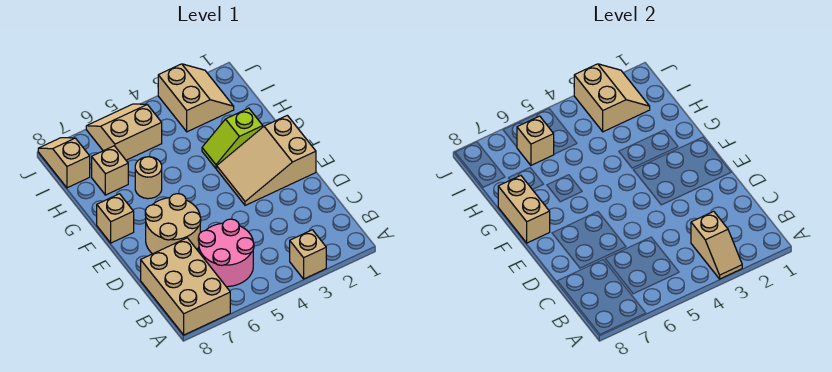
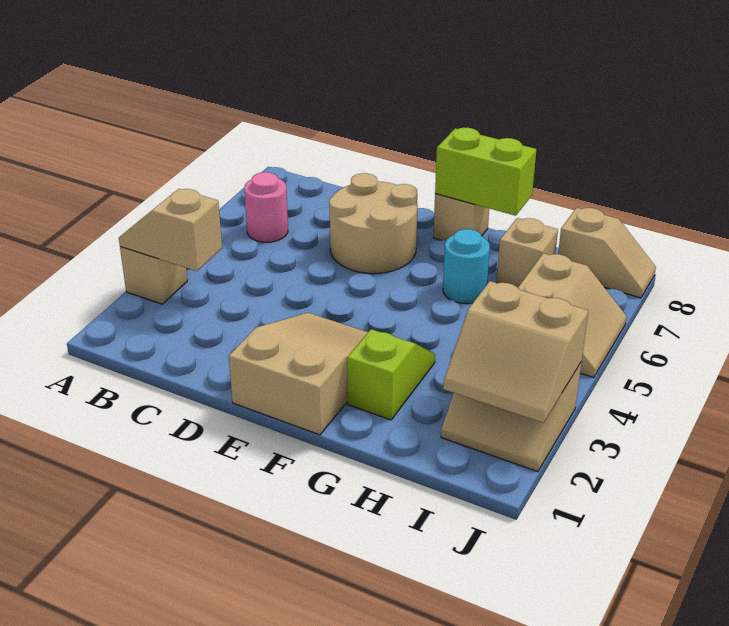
tan 2x3 brick [141,238,230,335] -> none
pink 2x2 round brick [198,219,254,287] -> pink 1x1 round brick [244,172,288,242]
tan 1x2 brick [498,176,550,243] -> lime 1x2 brick [435,128,536,216]
tan 1x1 round brick [135,157,162,199] -> cyan 1x1 round brick [443,229,490,304]
tan 1x1 brick [517,116,554,165] -> none

